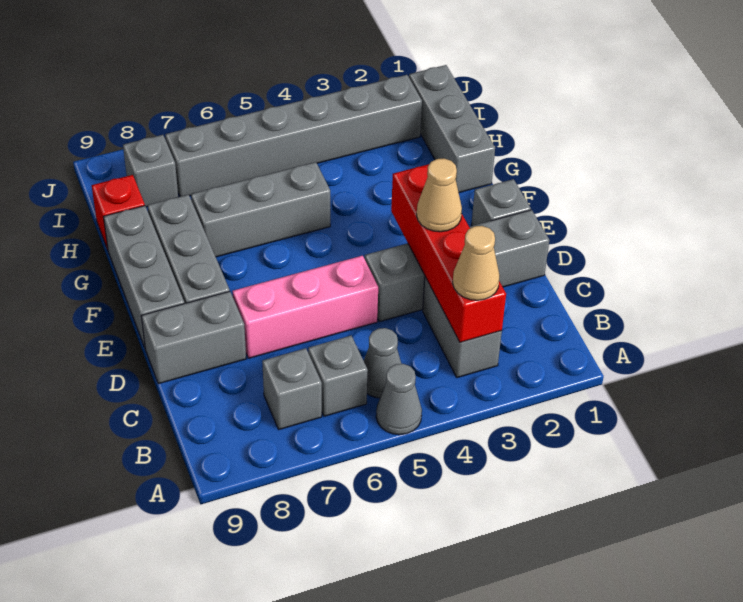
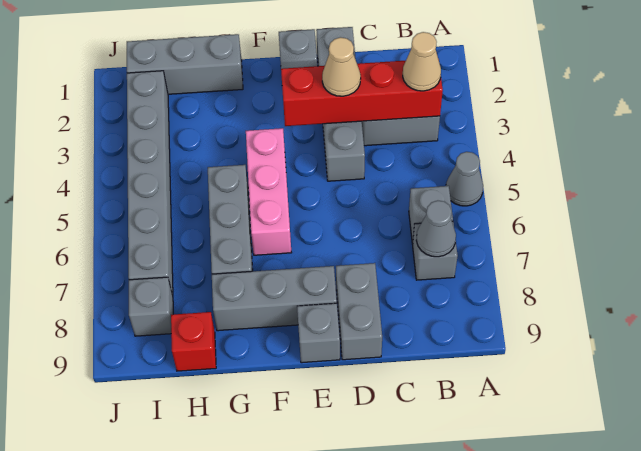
grey 1x1 cone [364,328,401,398] -> grey 1x1 cone moved to [416,201,456,257]
pink 1x3 brick [232,256,378,358] -> pink 1x3 brick moved to [246,128,292,255]
grey 1x3 brick [104,206,184,347] -> grey 1x1 brick [297,303,340,363]

